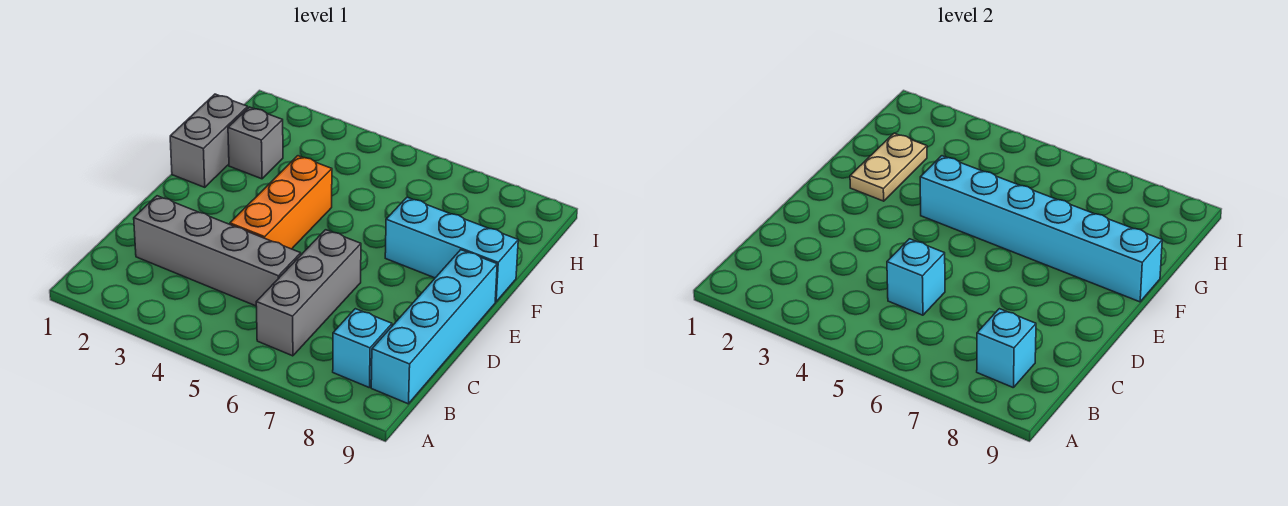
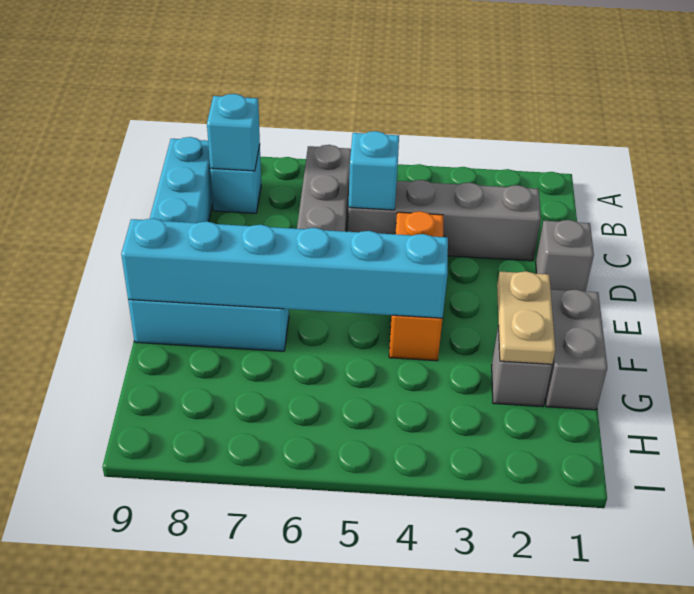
none -> grey 1x1 brick [536,220,594,291]

